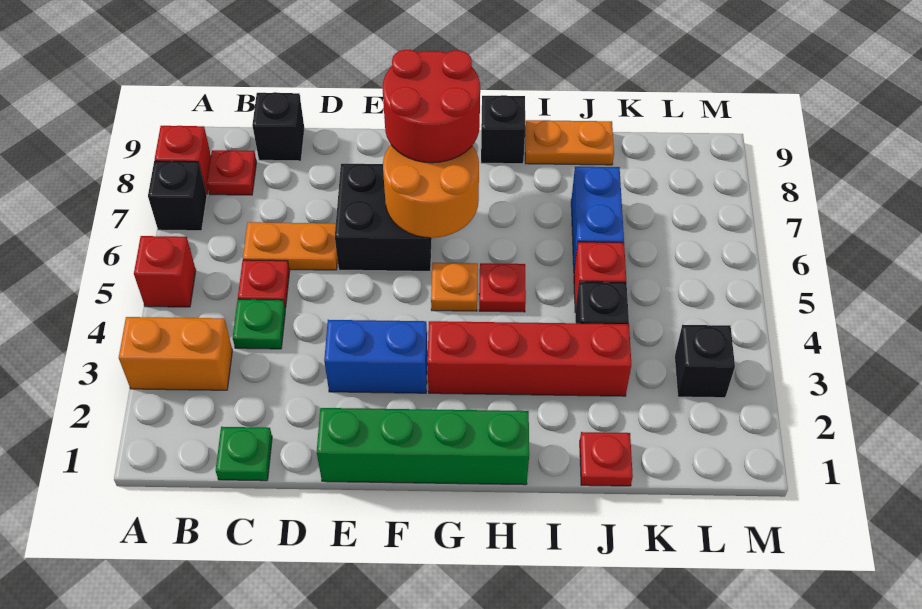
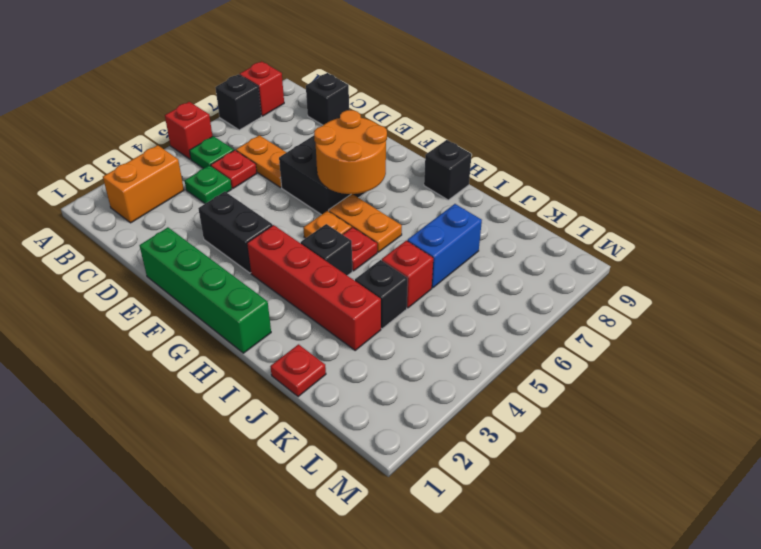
orange 1x2 brick [119,317,232,390] -> orange 1x2 brick turned to [103,145,184,223]
red 1x1 plate [207,150,257,195] -> none
green 1x1 plate [216,427,272,481] -> green 1x1 plate moved to [189,136,234,169]
blue 1x2 brick [324,320,428,393] -> black 1x2 brick [198,192,273,273]
red 2x2 round brick [382,50,480,163] -> none
orange 1x2 plate [525,120,614,165] -> orange 1x2 plate moved to [329,194,402,252]
black 1x1 brick [675,325,735,398] -> black 1x1 brick moved to [301,224,352,276]

